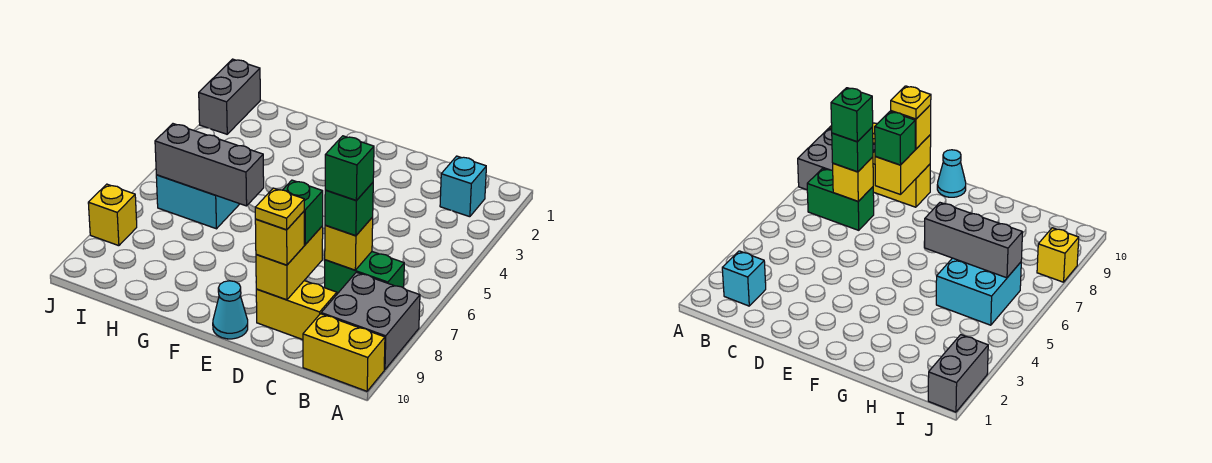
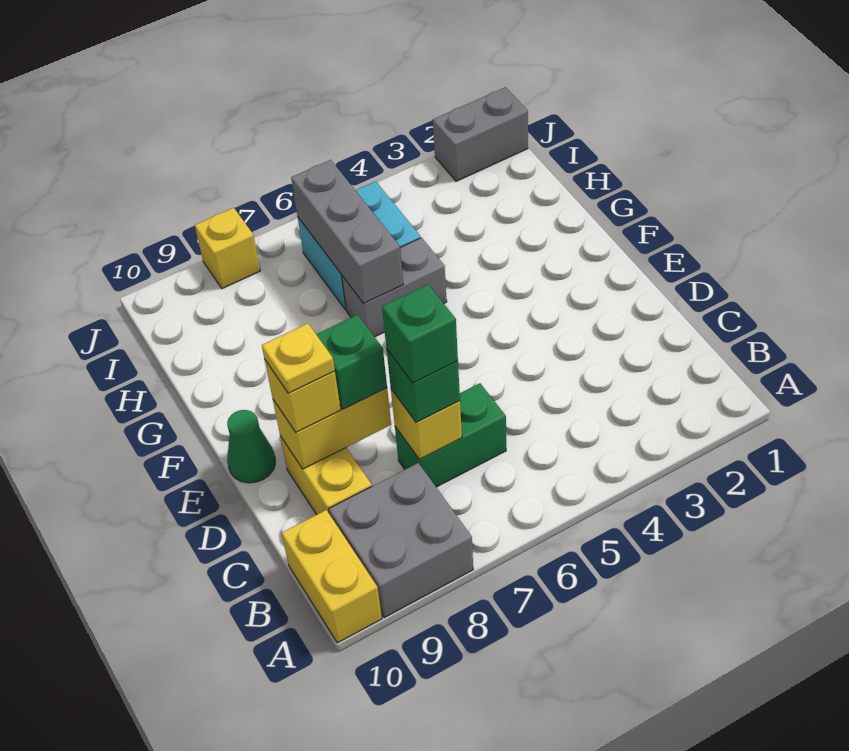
cyan 1x1 brick [440,156,486,217] -> none
green 1x2 brick [325,252,404,294] -> green 1x2 brick turned to [395,383,506,487]
cyan 1x1 cone [213,281,248,339] -> green 1x1 cone [227,410,275,483]
none -> grey 1x2 brick [342,238,447,337]

